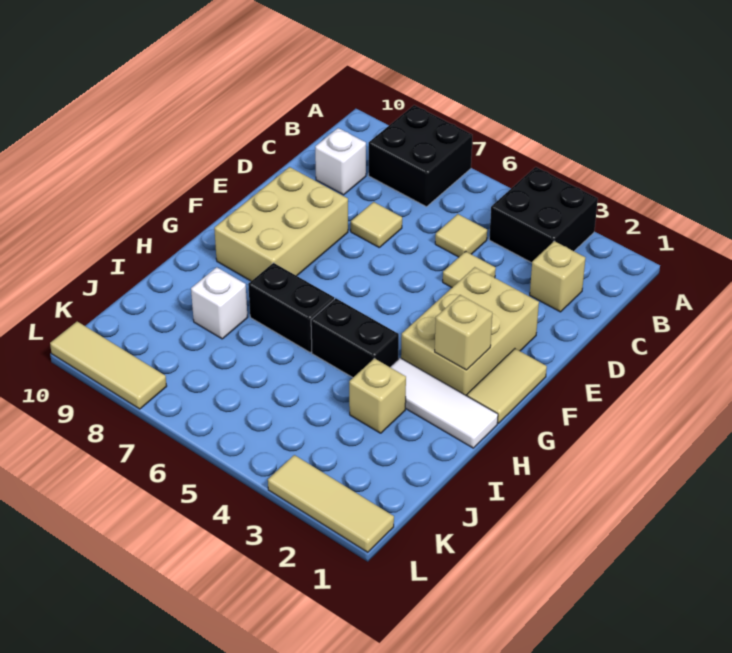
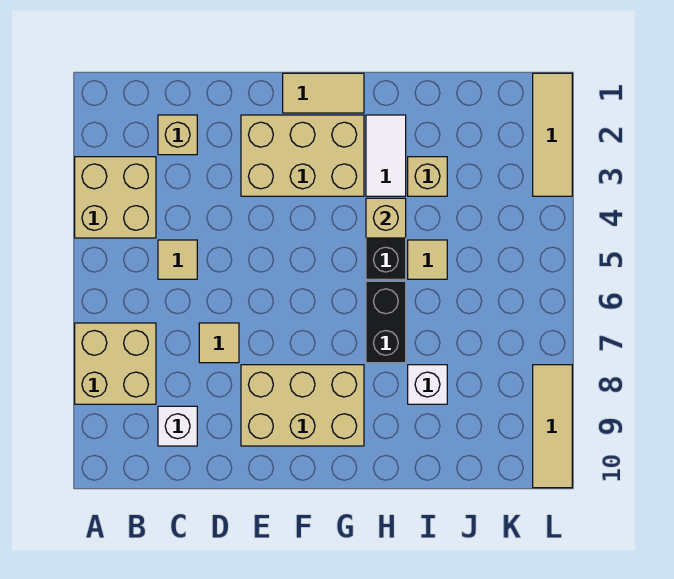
black 2x2 brick [489,167,598,263] -> tan 2x2 brick [75,157,156,238]
black 2x2 brick [369,105,472,207] -> tan 2x2 brick [75,323,156,404]
tan 1x1 tile [443,251,496,287] -> tan 1x1 tile moved to [408,240,447,279]
tan 1x1 brick [435,295,492,370] -> tan 1x1 brick moved to [366,198,406,238]
white 1x3 tile [390,358,498,448] -> white 1x2 tile [366,115,406,196]

